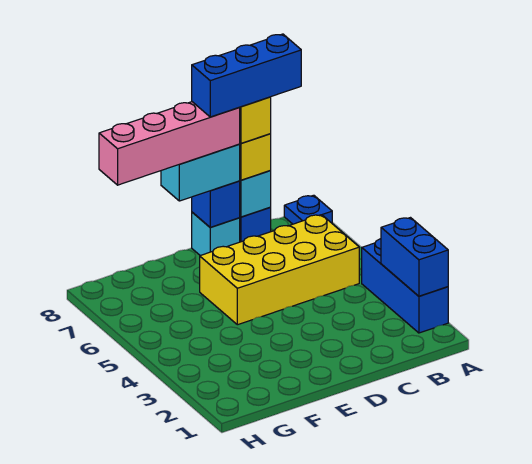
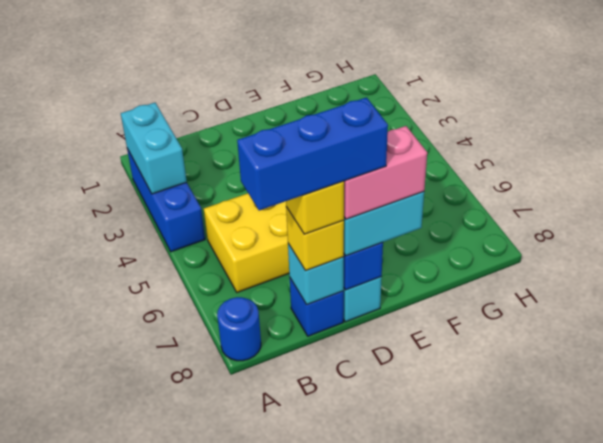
blue 1x2 brick [381,218,448,296] -> cyan 1x2 brick [121,103,187,194]
blue 1x1 plate [284,195,332,224] -> blue 1x1 round brick [217,297,261,361]
pink 1x4 brick [99,102,240,185] -> pink 1x2 brick [344,126,427,219]

